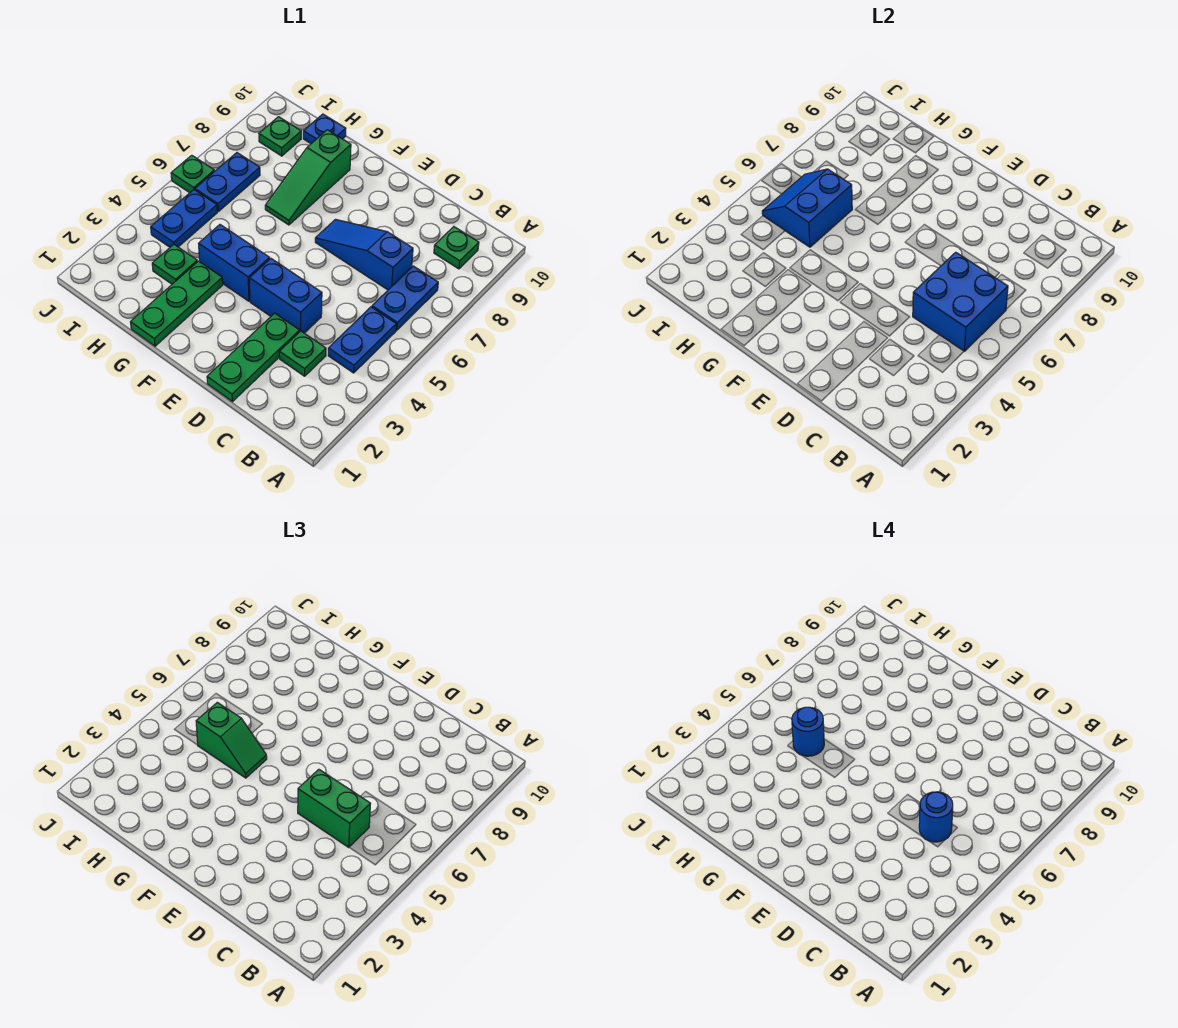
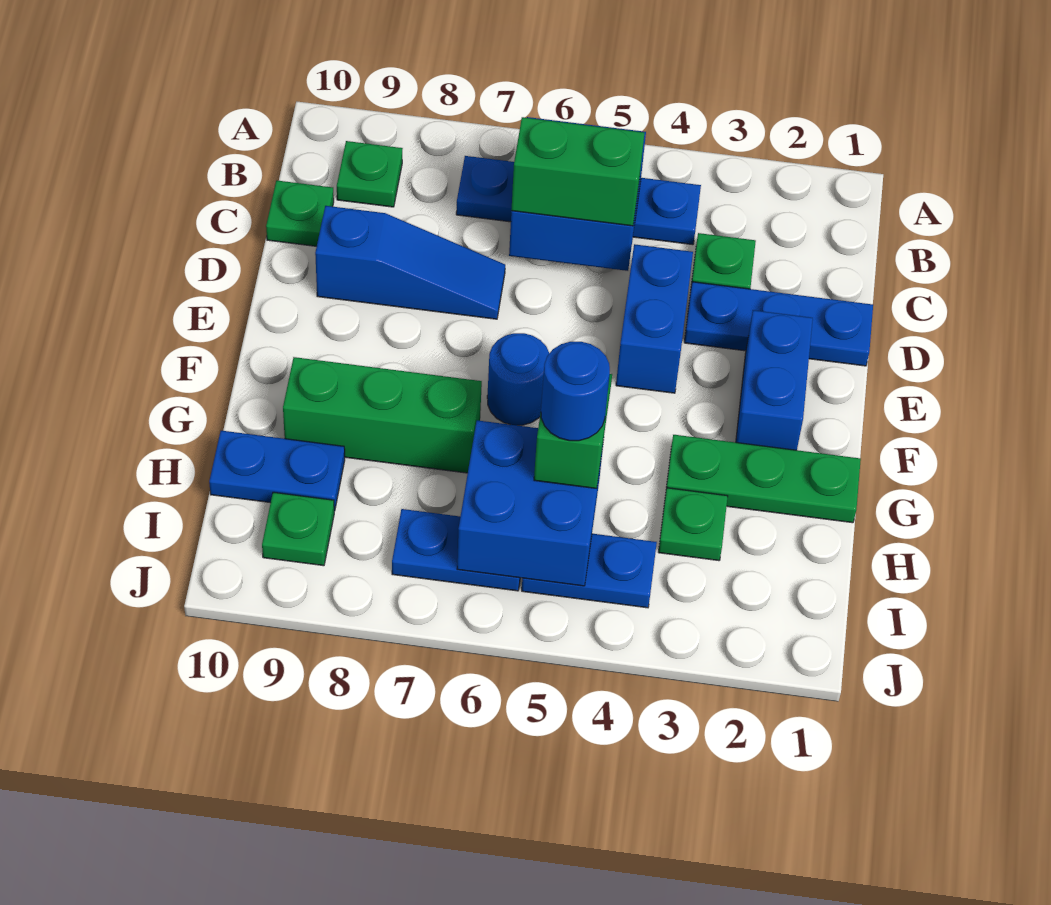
green 1x2 brick [298,769,370,847] -> green 1x2 brick turned to [511,117,645,226]
blue 1x1 round brick [919,792,953,842] -> blue 1x1 round brick moved to [487,333,549,425]
blue 1x3 slope [315,219,413,290] -> blue 1x3 slope turned to [315,206,505,319]
green 1x3 plate [207,313,300,402] -> blue 1x3 plate [684,282,873,366]
blue 1x2 brick [199,225,270,301] -> blue 1x2 brick moved to [736,310,813,450]
green 1x3 slope [265,130,351,225] -> green 1x3 brick [283,357,482,473]
blue 2x2 slope [762,169,852,247] -> blue 2x2 brick [457,420,604,586]
blue 1x1 plate [303,114,346,143] -> blue 1x2 plate [209,431,345,511]
green 1x1 plate [171,155,214,193] -> green 1x1 plate moved to [266,180,334,246]

